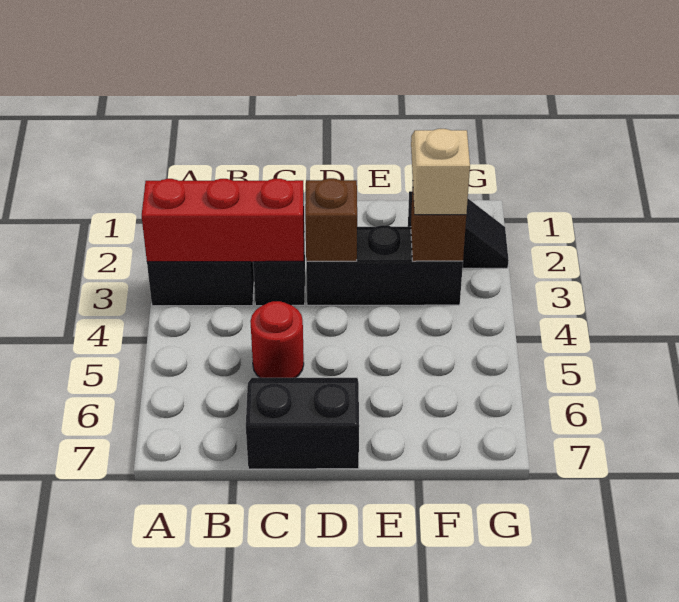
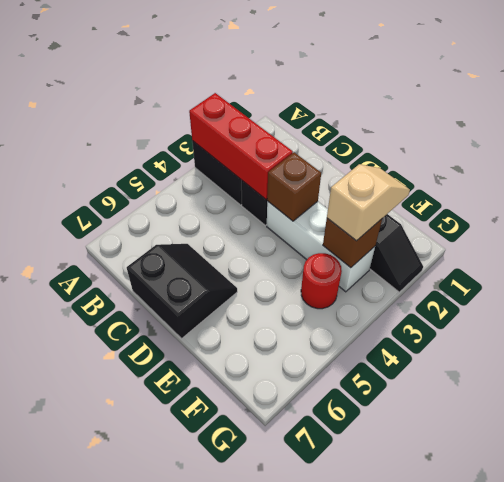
red 1x1 round brick [250,301,304,378] -> red 1x1 round brick moved to [301,253,342,309]
black 1x3 brick [306,225,463,305] -> white 1x3 brick [267,201,375,292]

